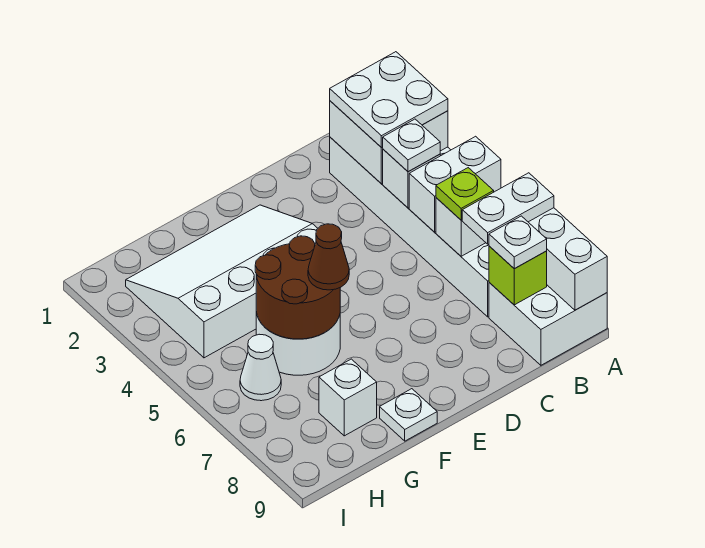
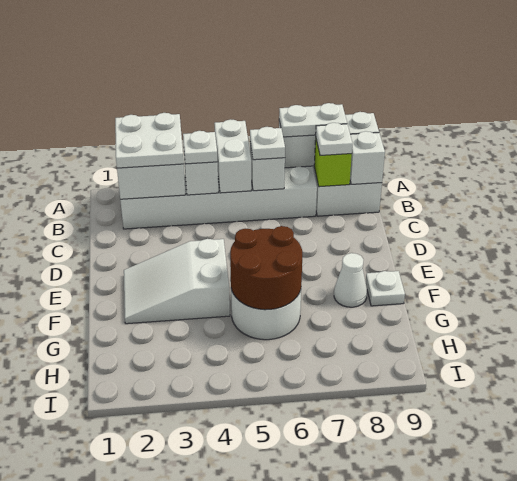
white 1x2 plate [462,173,554,244] -> white 1x2 plate turned to [279,103,347,137]
lime 1x1 plate [436,168,494,220] -> white 1x1 plate [250,127,285,160]
white 3x4 slope [126,205,318,358] -> white 2x3 slope [124,239,230,324]
brown 1x1 cone [308,224,349,290] -> none
white 1x1 brick [319,359,377,436] -> white 1x1 brick moved to [350,131,385,184]
white 1x1 cone [240,334,281,401] -> white 1x1 cone moved to [334,253,367,307]

